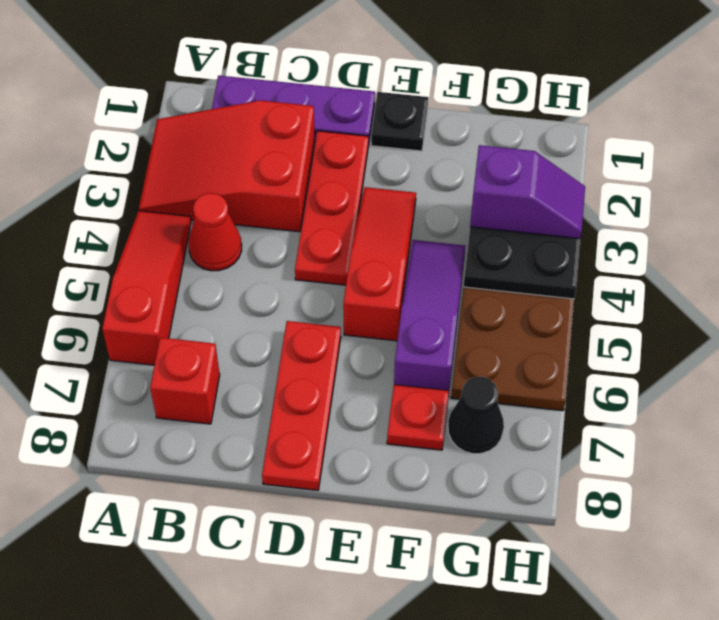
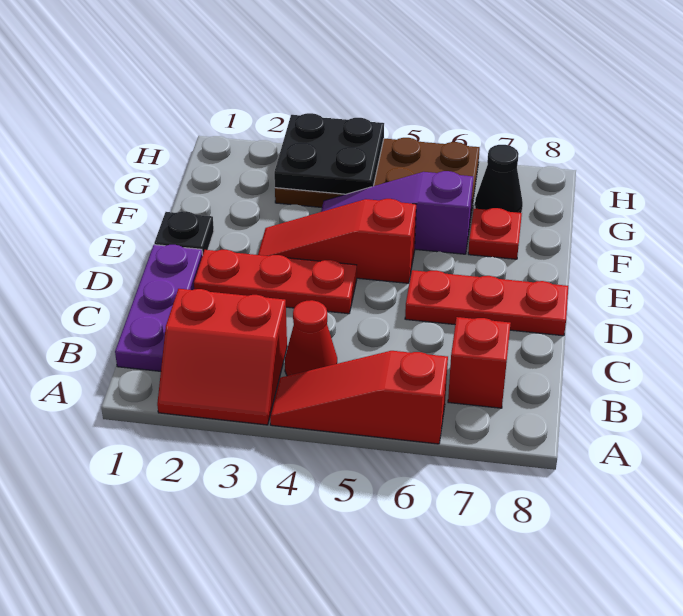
red 2x3 slope [139,100,315,232] -> red 2x2 slope [157,289,287,425]
purple 1x2 slope [470,145,585,239] -> none

